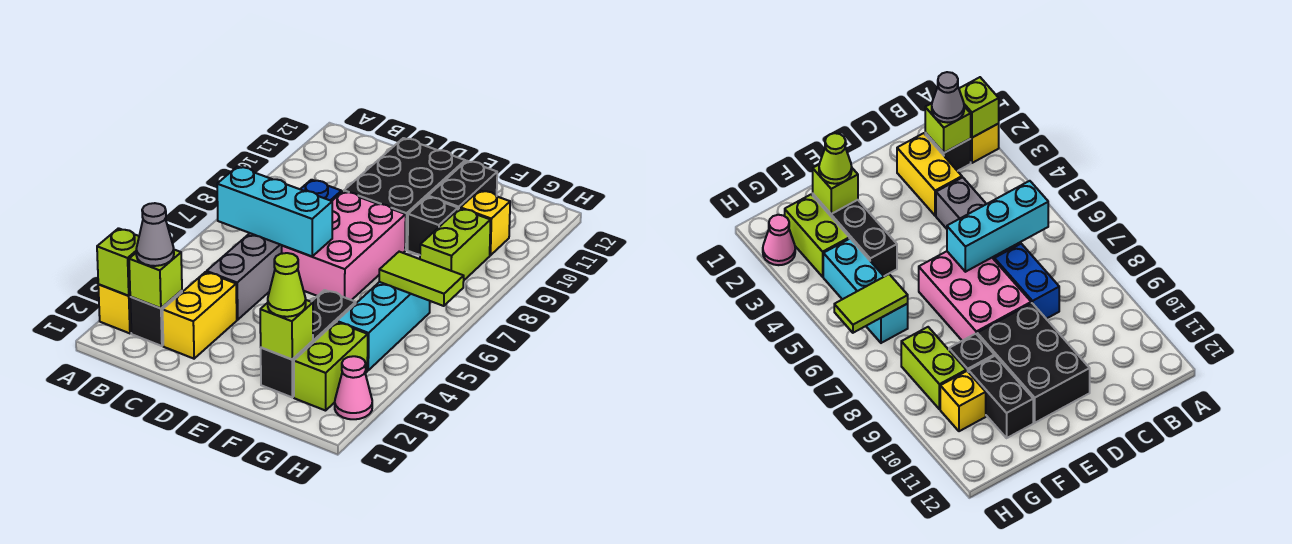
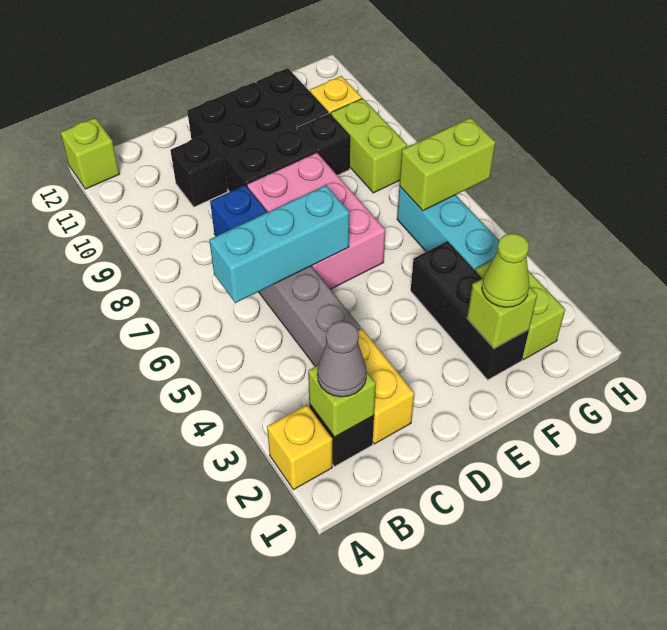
lime 1x1 brick [97,228,139,296] -> lime 1x1 brick moved to [60,118,120,189]
none -> black 1x1 brick [170,135,227,207]
lime 1x2 tile [379,252,464,306] -> lime 1x2 brick [399,118,495,211]
pink 1x1 cone [335,356,372,419] -> none

